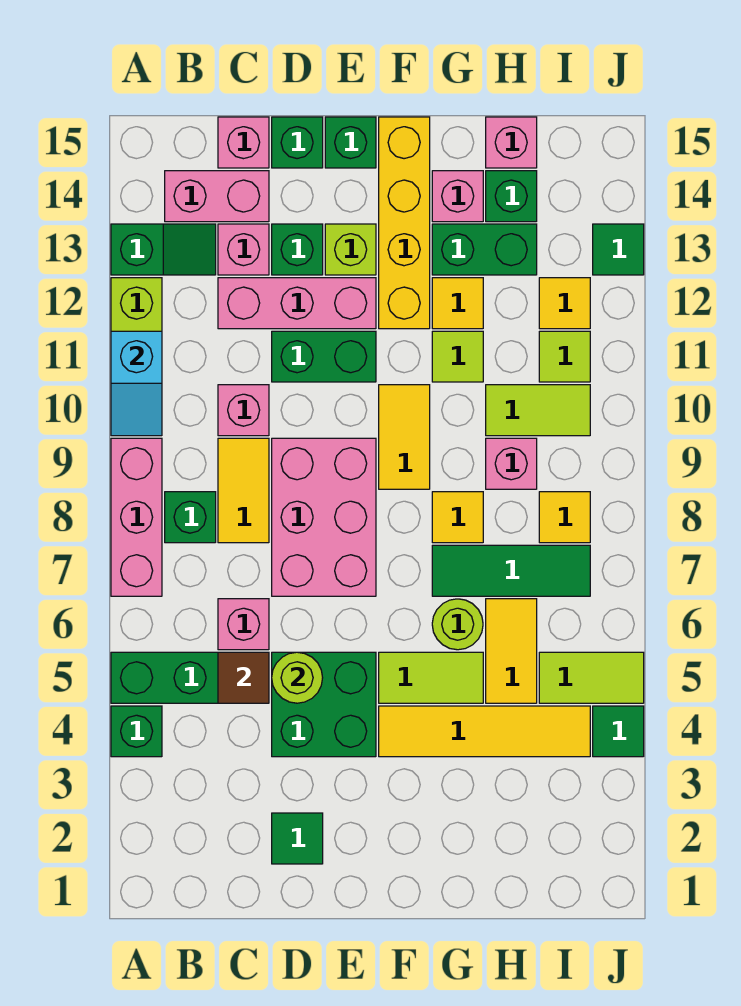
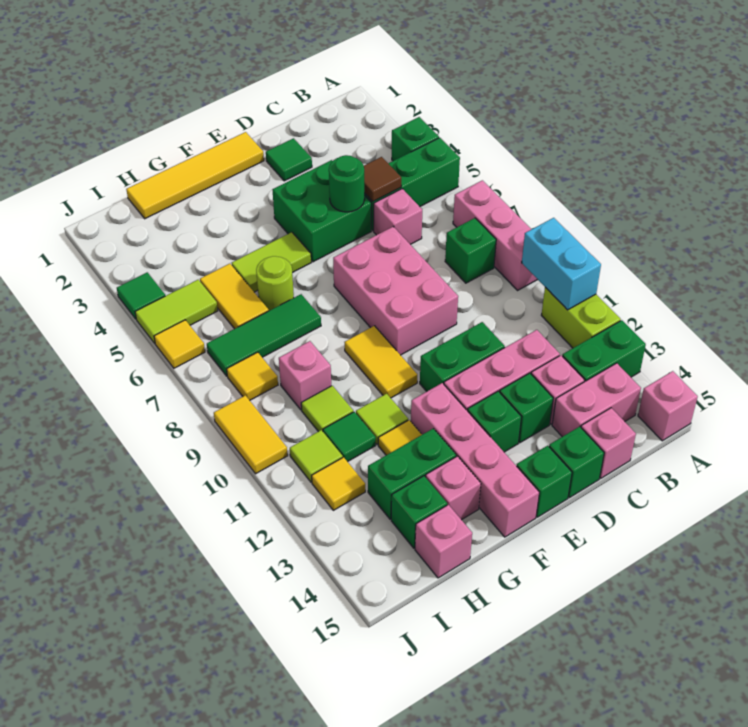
cyan 1x2 slope [111,331,162,436] -> cyan 1x2 brick [522,218,601,310]
green 1x2 slope [111,224,216,275] -> green 1x2 brick [562,320,646,382]
yellow 1x2 tile [218,438,269,543] -> yellow 1x2 tile moved to [214,395,288,474]
pink 1x1 brick [218,385,269,436] -> pink 1x1 brick moved to [638,371,698,441]
lime 1x1 round brick [272,652,323,703] -> green 1x1 round brick [329,155,365,212]
lime 1x1 brick [325,224,376,275] -> green 1x1 brick [467,391,521,452]
yellow 1x4 tile [379,706,590,757] -> yellow 1x4 tile moved to [126,132,264,219]
yellow 1x4 brick [379,117,430,329] -> pink 1x4 brick [411,383,539,537]
yellow 1x1 tile [432,492,483,543] -> yellow 1x1 tile moved to [154,320,205,368]
lime 1x2 tile [486,385,590,436] -> lime 1x1 tile [301,386,353,432]
green 1x1 tile [593,224,644,275] -> green 1x1 tile moved to [323,412,376,462]

